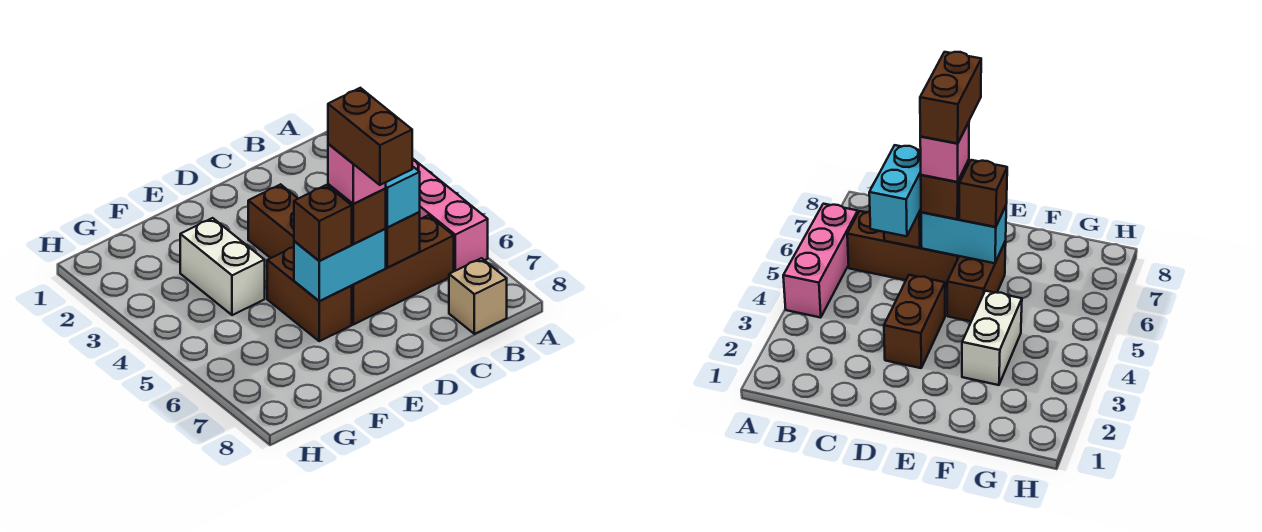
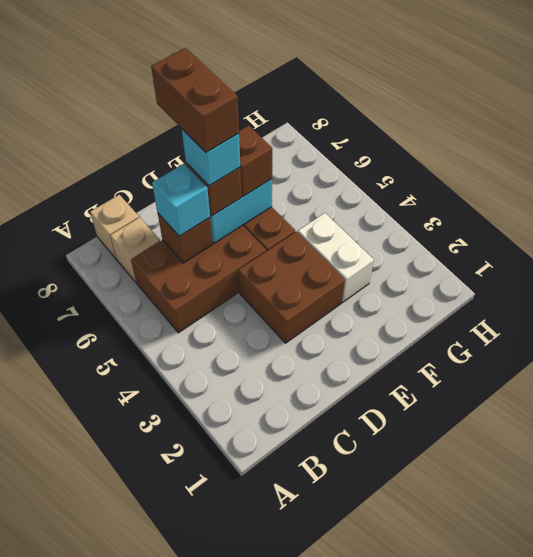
pink 1x3 brick [412,158,488,271] -> none
brown 1x3 brick [352,215,454,325] -> brown 2x3 brick [131,225,266,333]
none -> tan 1x1 brick [110,217,160,282]
cyan 1x2 brick [385,166,420,227] -> cyan 1x1 brick [152,164,210,236]
brown 1x2 brick [248,184,298,258] -> brown 2x2 brick [239,232,345,343]
pink 1x1 brick [328,144,386,204] -> cyan 1x1 brick [182,129,240,186]

